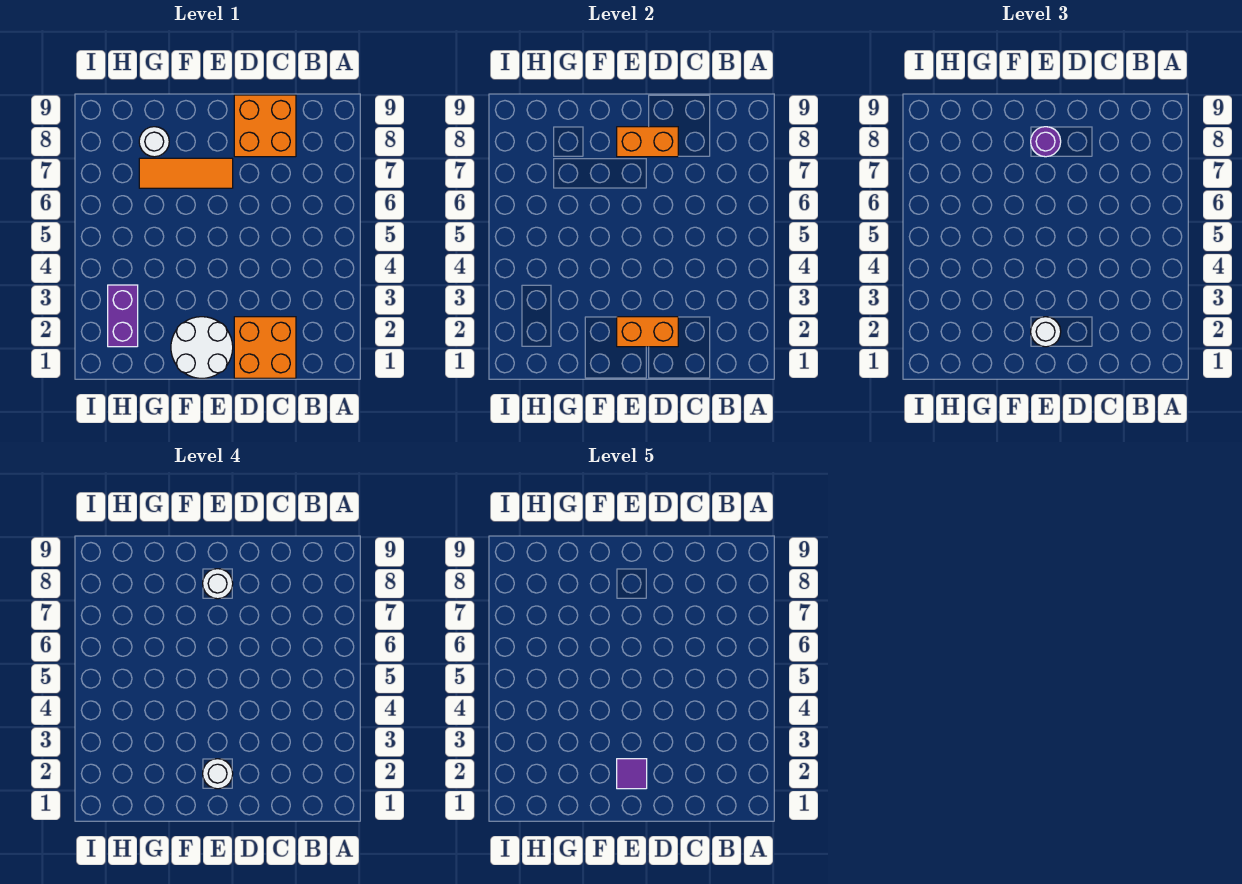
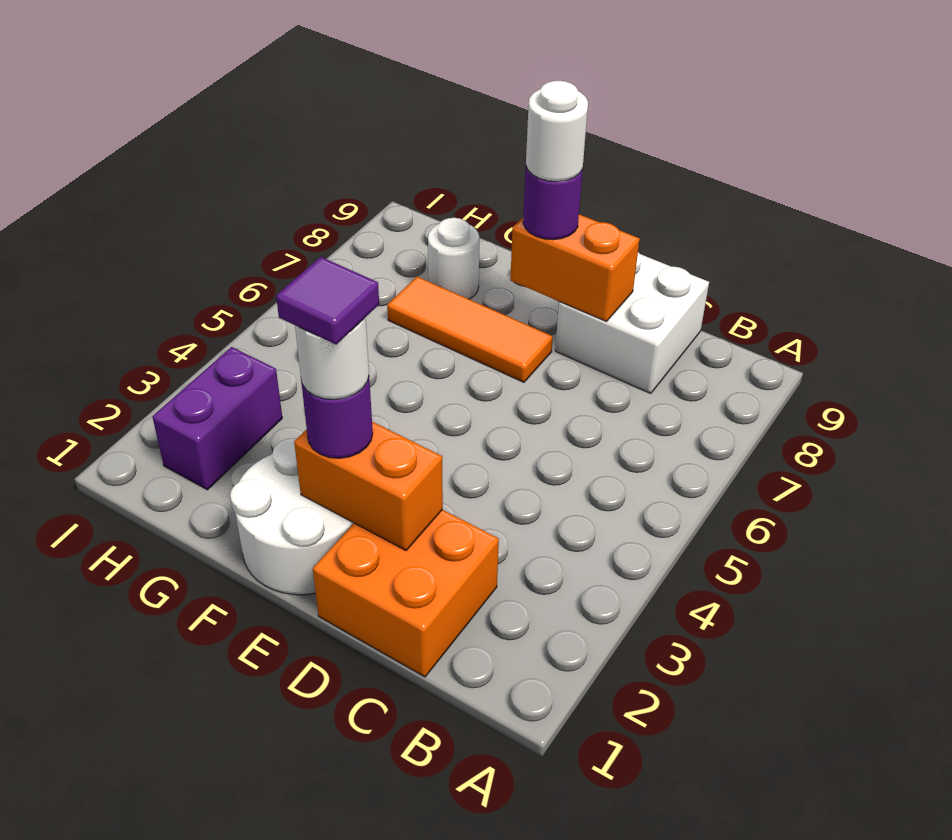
orange 2x2 brick [234,95,296,157] -> white 2x2 brick [555,252,709,394]
white 1x1 round brick [1031,317,1061,347] -> purple 1x1 round brick [301,377,373,458]

